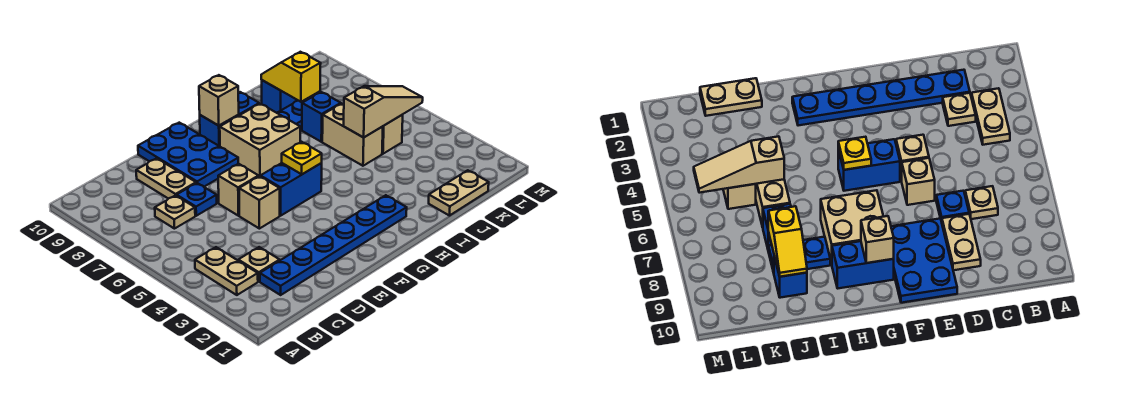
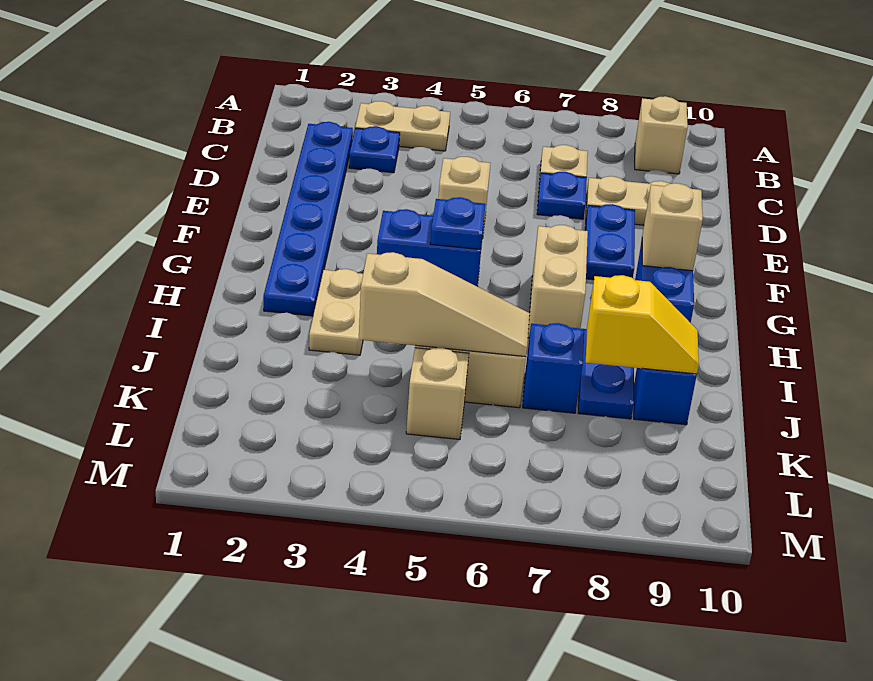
tan 1x1 plate [238,247,280,281] -> blue 1x1 plate [349,126,400,173]
tan 1x1 brick [218,164,259,216] -> tan 1x1 brick moved to [635,96,688,174]
blue 2x3 plate [138,123,238,187] -> blue 1x2 plate [585,204,635,280]
blue 1x2 brick [261,163,322,216] -> blue 1x2 brick turned to [377,209,483,286]
yellow 1x1 plate [282,142,322,174] -> blue 1x1 plate [430,197,485,249]
tan 2x2 brick [220,104,300,177] -> tan 1x2 brick [528,225,588,338]
tan 1x2 plate [429,170,489,216] -> tan 1x2 plate moved to [309,269,363,355]
tan 1x3 slope [344,86,423,137] -> tan 1x3 slope turned to [359,252,530,357]

